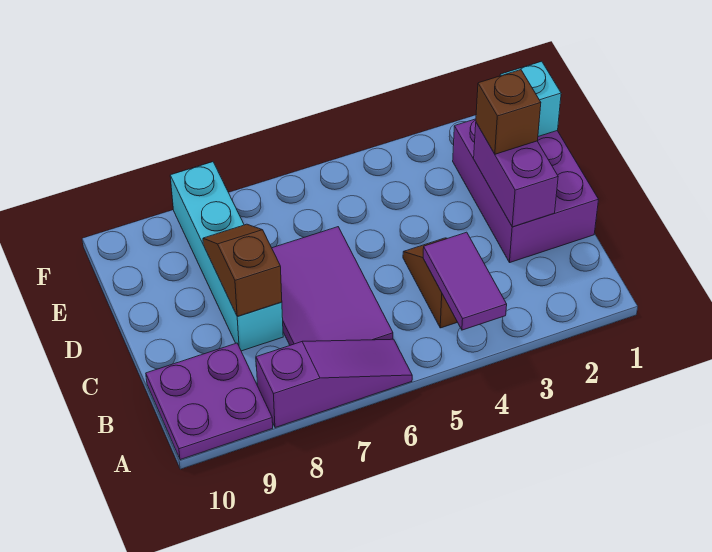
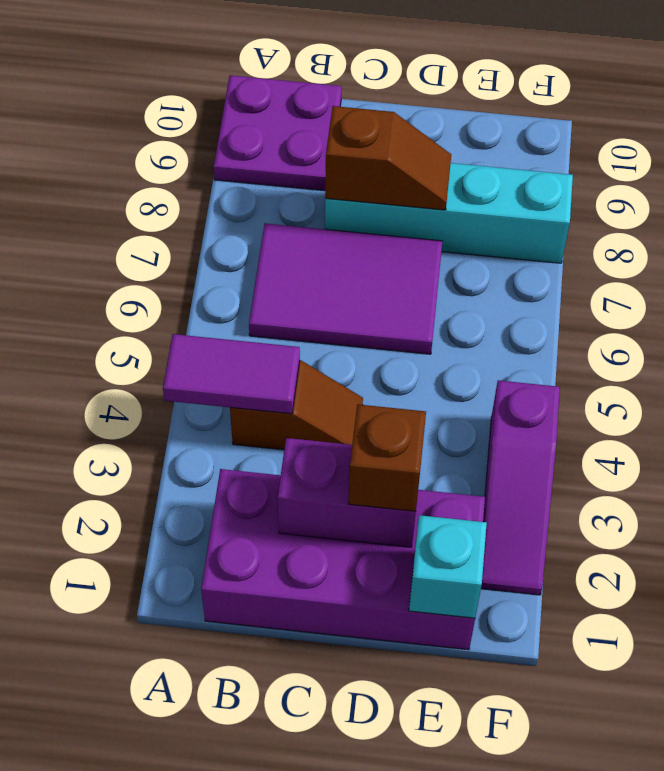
purple 1x3 slope [256,339,412,428] -> purple 1x3 slope moved to [481,380,560,595]
purple 2x3 brick [453,119,599,263] -> purple 2x4 brick [201,469,485,650]

